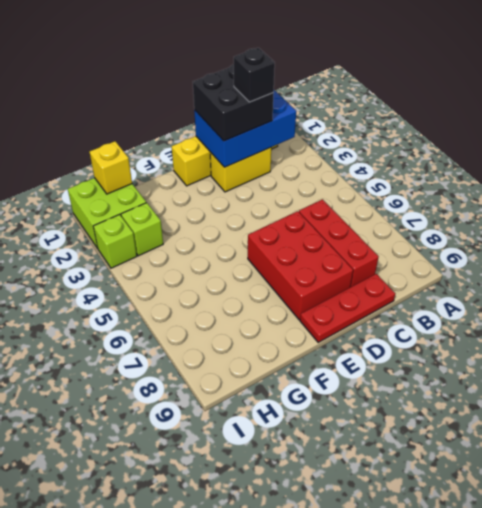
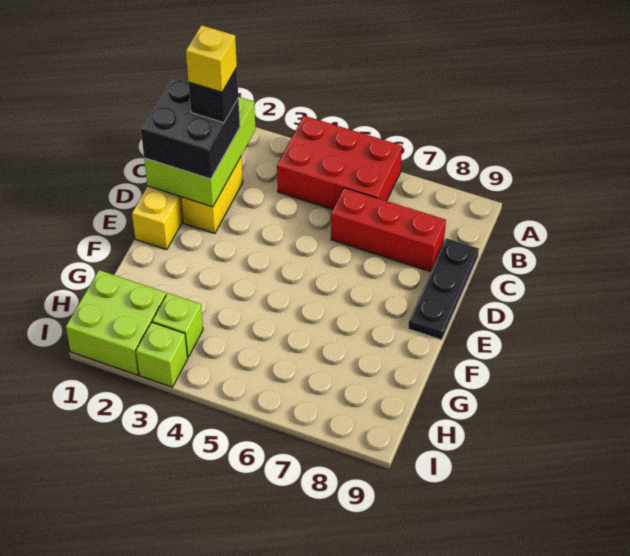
blue 2x3 brick [194,90,296,167] -> lime 2x3 brick [144,97,256,207]
red 1x3 plate [300,274,395,342] -> black 1x3 plate [408,238,479,340]
red 2x3 brick [248,211,353,320] -> red 2x3 brick moved to [277,116,402,209]
yellow 1x1 brick [90,141,132,194] -> yellow 1x1 brick moved to [186,25,237,92]

